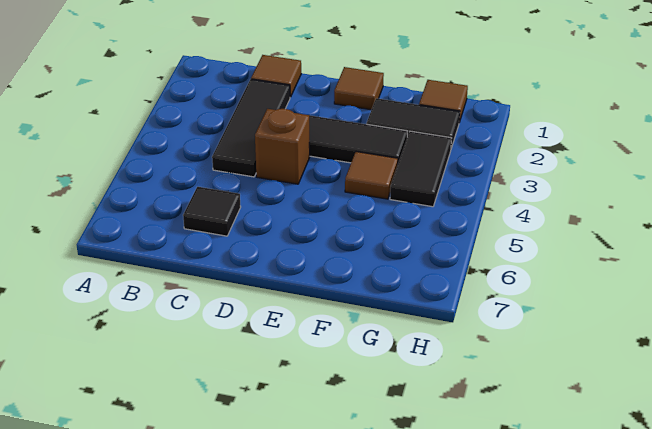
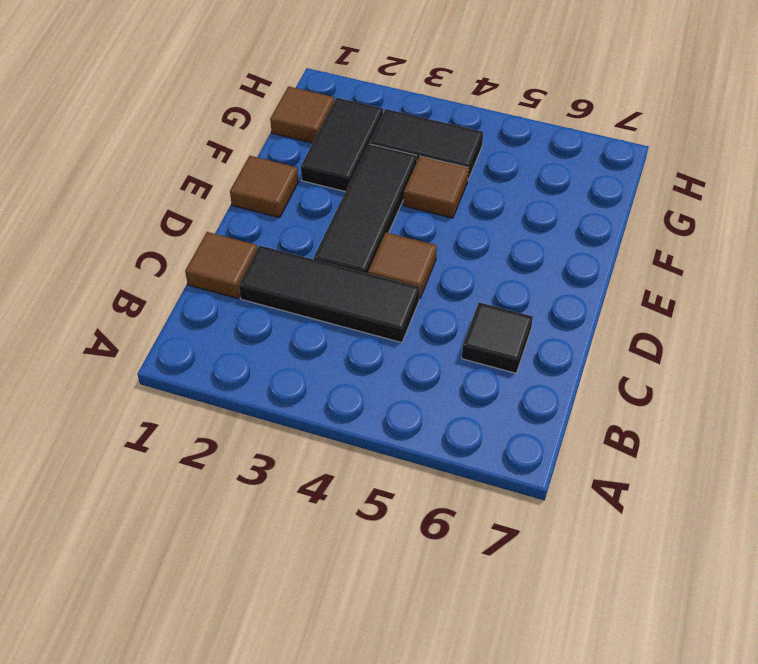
brown 1x1 brick [255,109,310,184] -> brown 1x1 tile [368,233,437,299]

